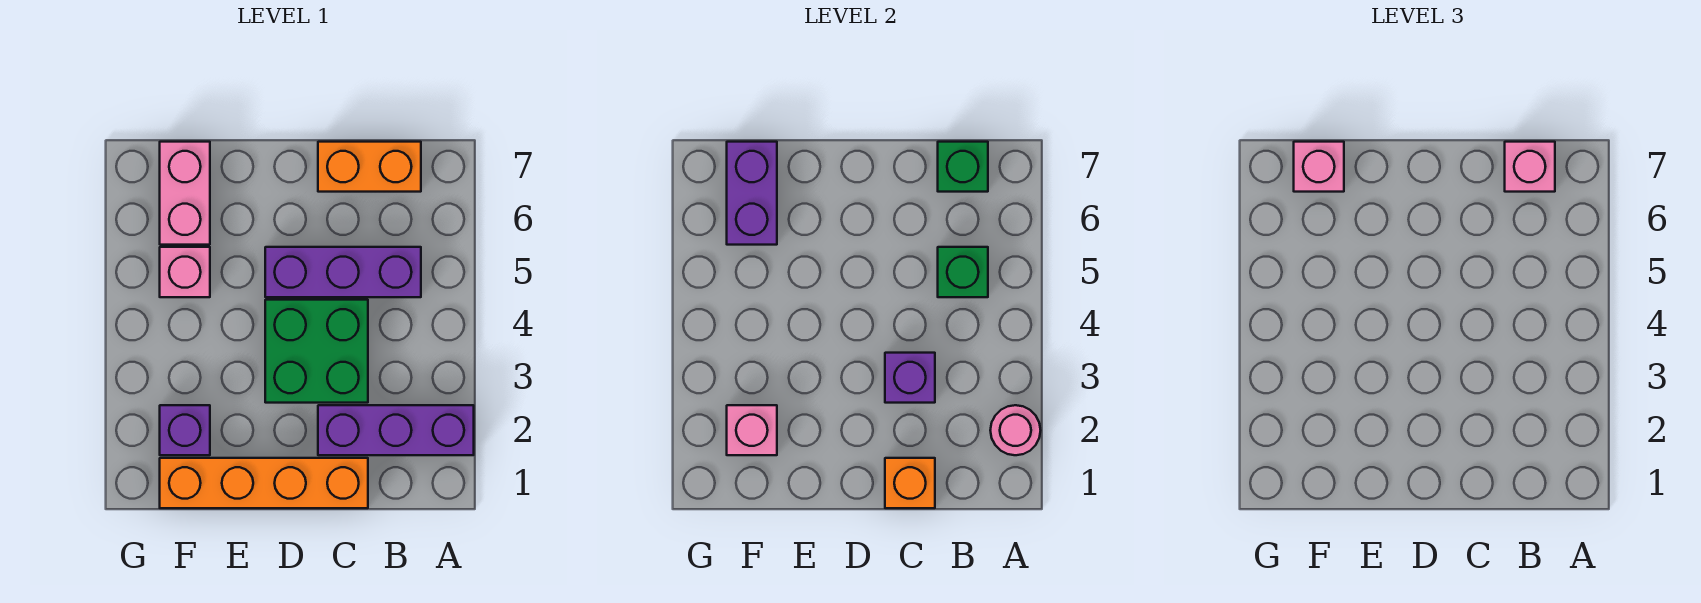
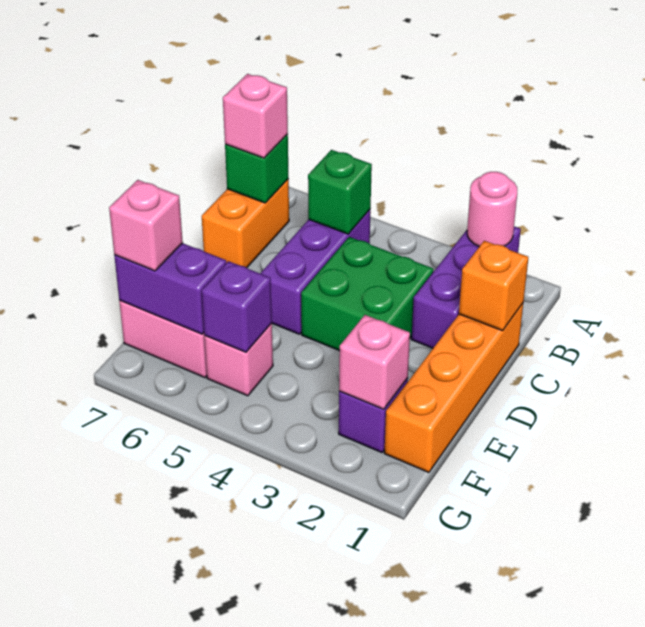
purple 1x1 brick [885,353,935,403] -> purple 1x1 brick moved to [201,261,272,352]

